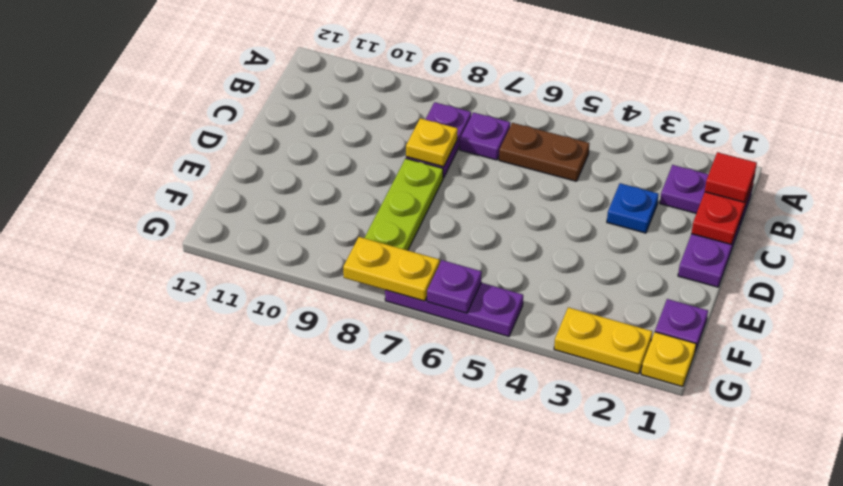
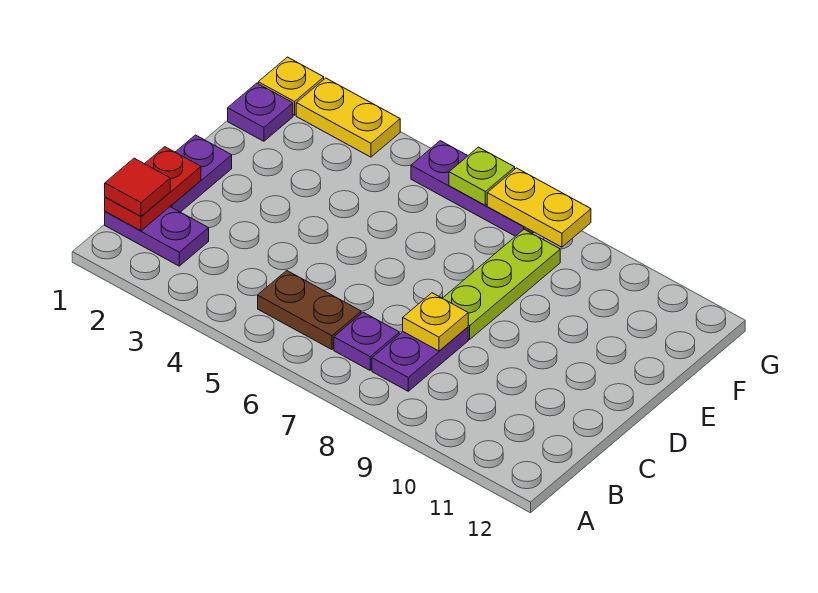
blue 1x1 plate [607,183,659,233] -> none
purple 1x1 plate [427,260,482,313] -> lime 1x1 plate [449,147,515,205]

